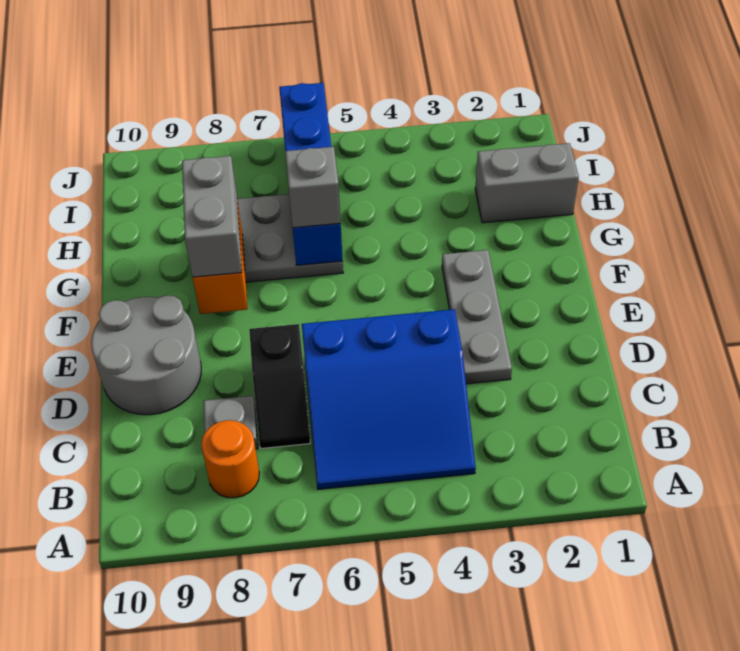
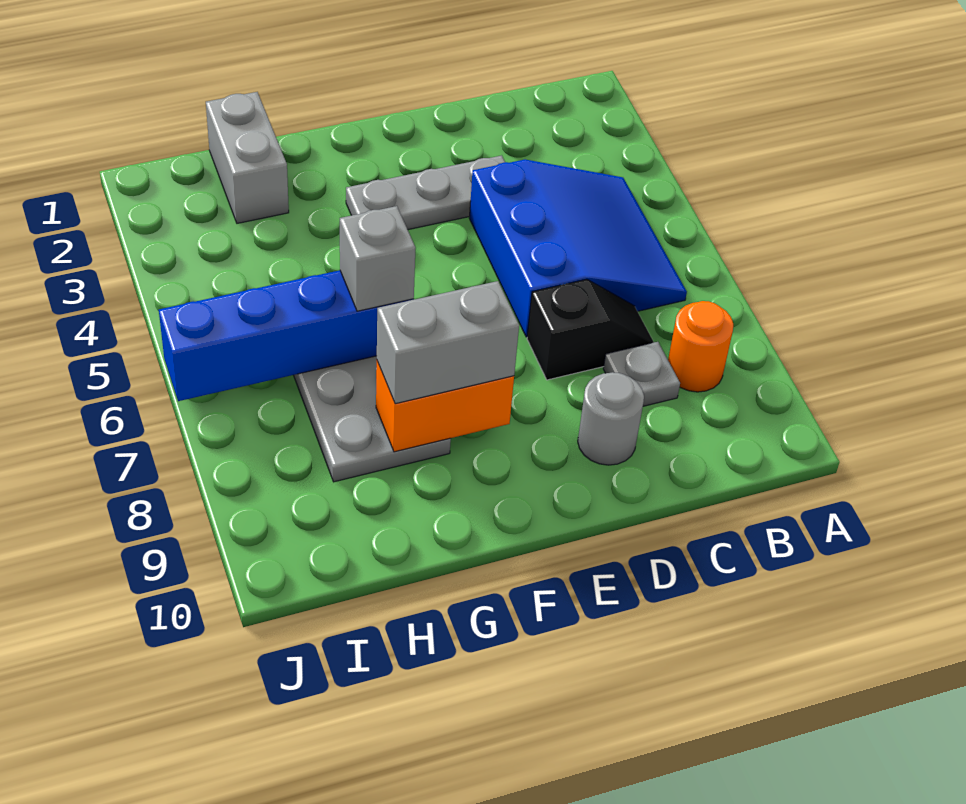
grey 2x2 round brick [91,295,201,415] -> grey 1x1 round brick [578,372,644,465]

